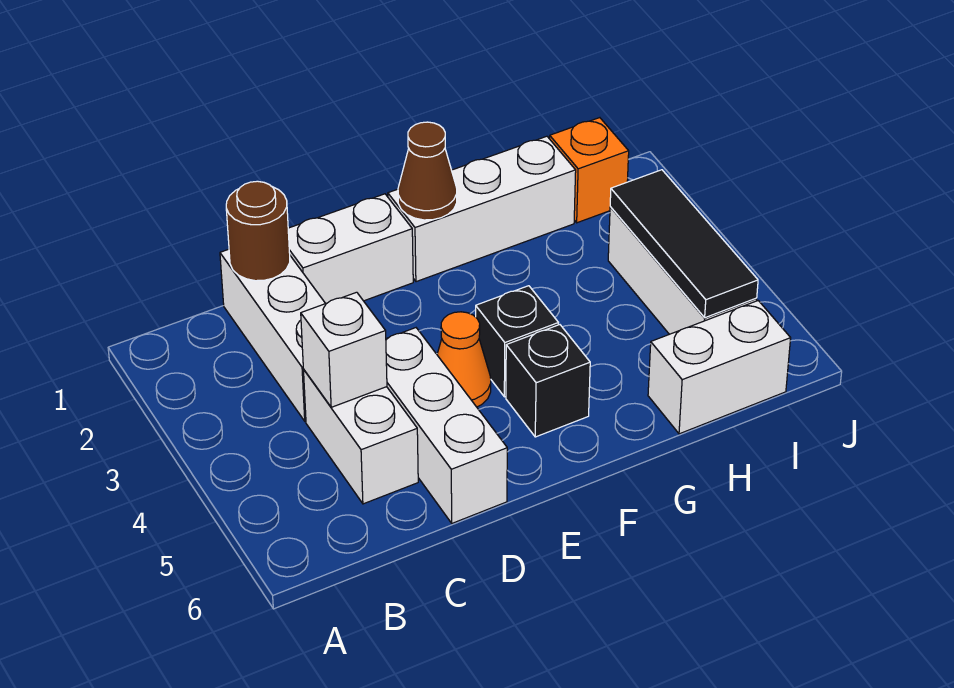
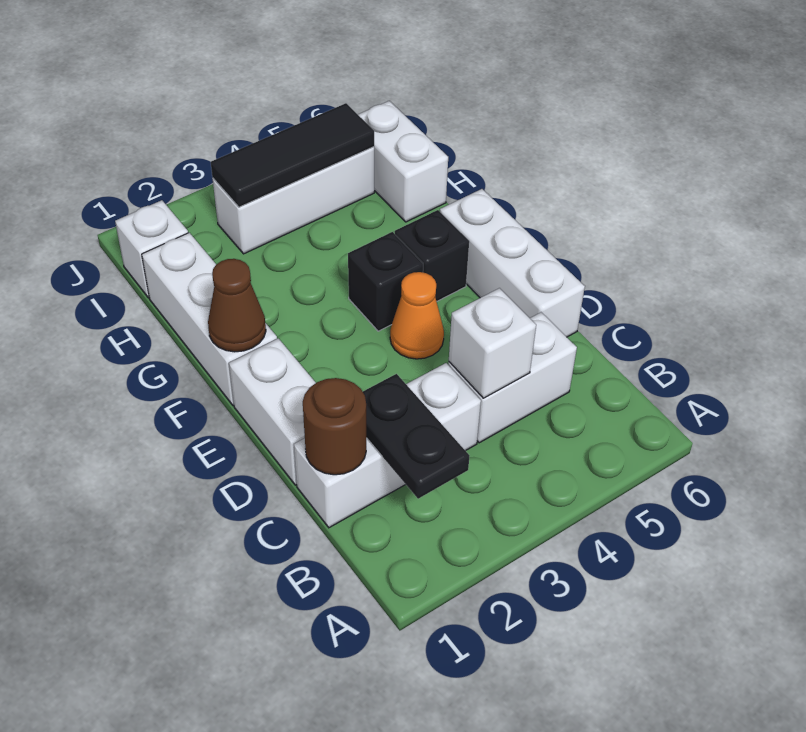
none -> black 1x2 plate [363,374,469,499]
white 1x3 brick [386,328,507,523] -> white 1x3 brick turned to [440,189,585,337]
orange 1x1 brick [550,118,629,223] -> white 1x1 brick [115,200,188,298]

